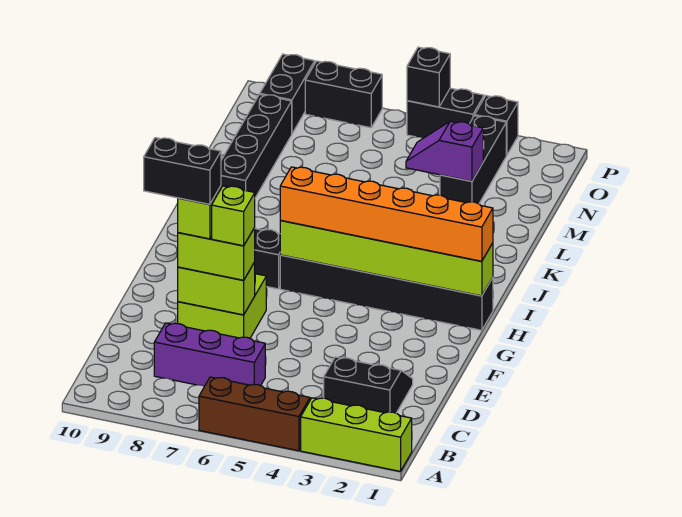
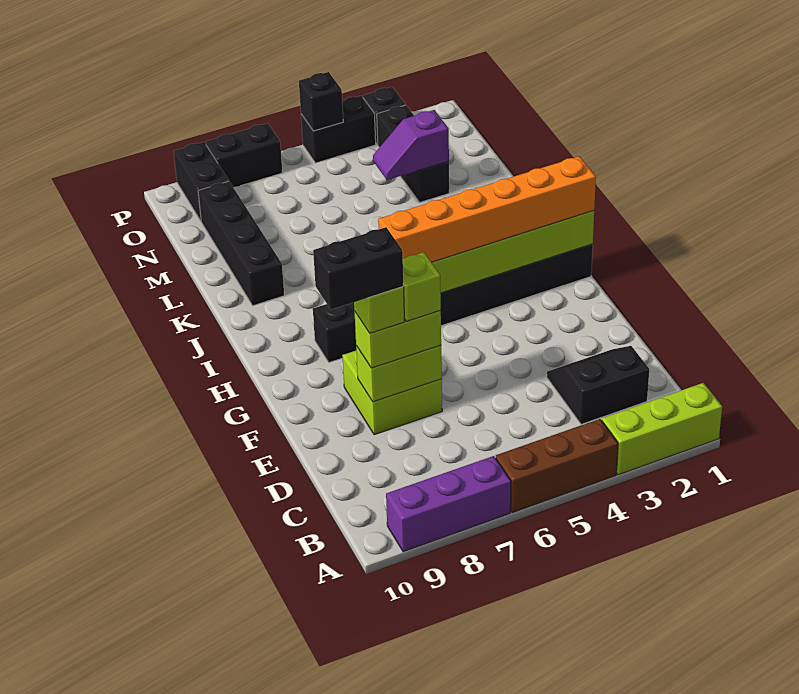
purple 1x3 brick [154,323,265,386] -> purple 1x3 brick moved to [386,456,511,552]

